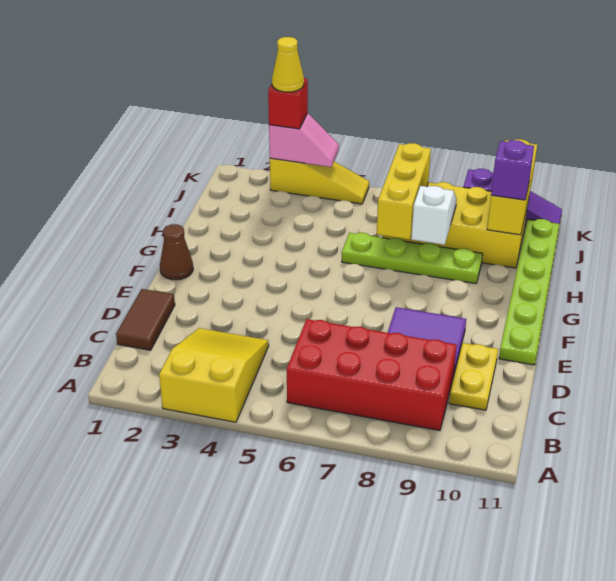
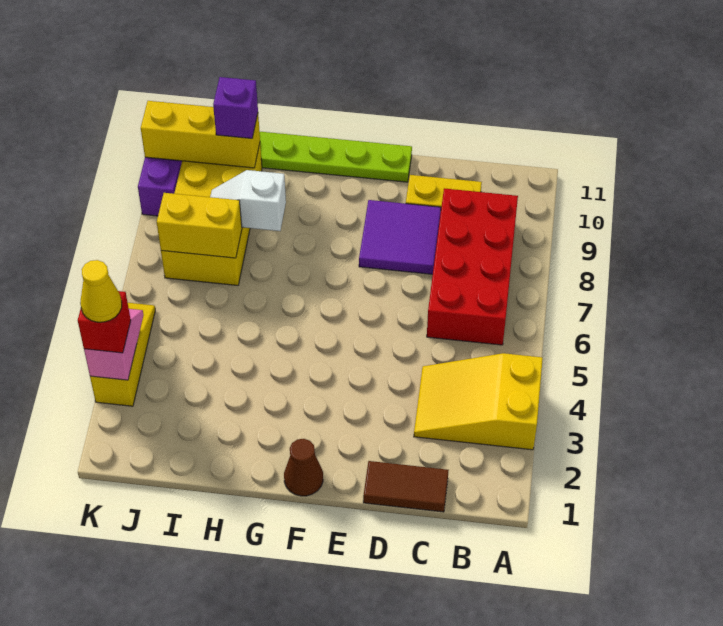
lime 1x4 plate [342,233,483,284] -> none
yellow 1x3 brick [377,143,431,239] -> yellow 1x2 brick [157,193,242,258]

